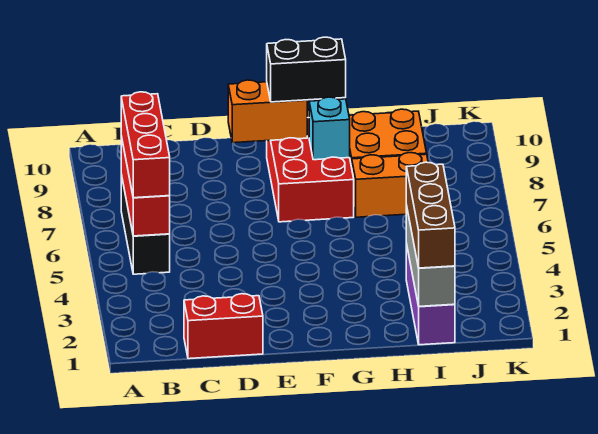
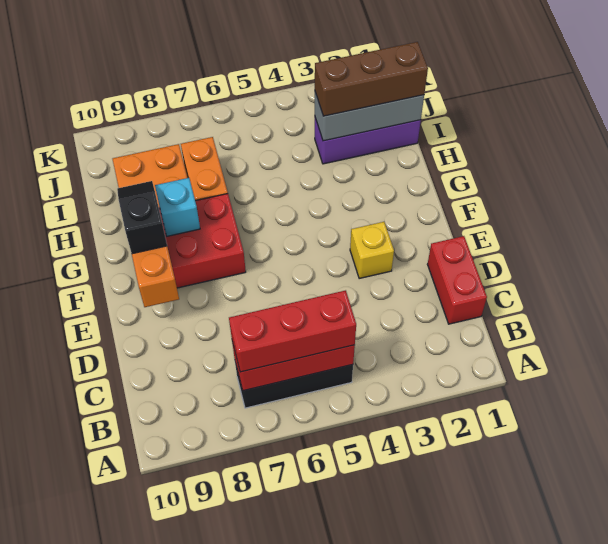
none -> yellow 1x1 brick [350,222,394,279]
black 1x2 brick [267,37,346,102] -> black 1x2 slope [117,181,167,254]

